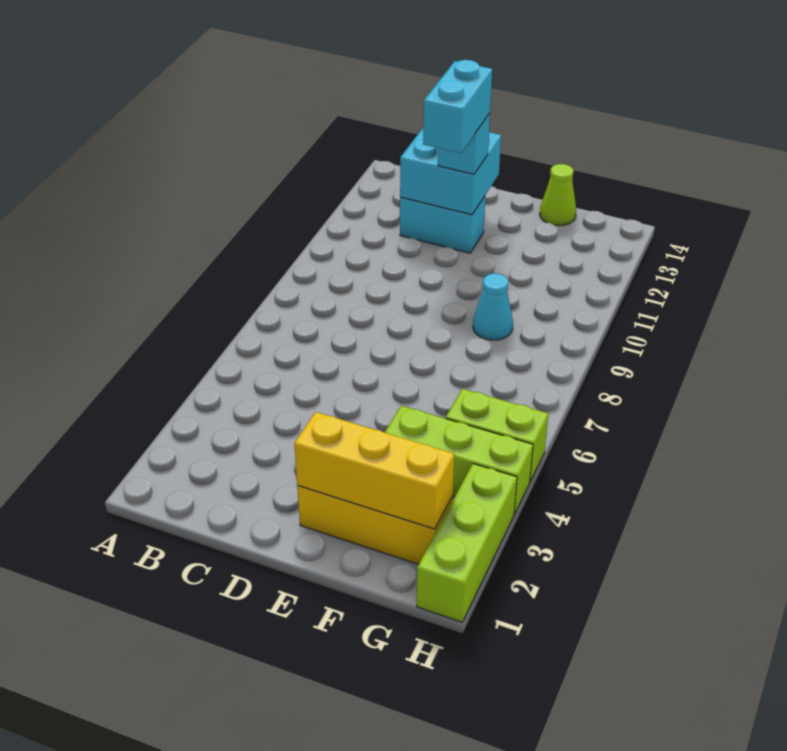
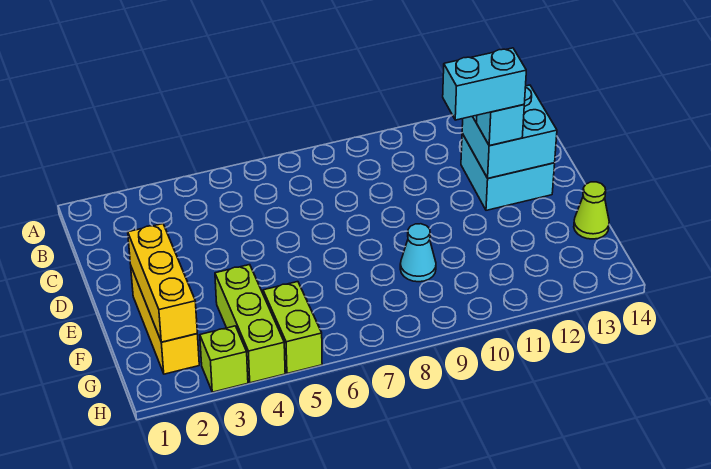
cyan 1x2 brick [400,196,485,253] -> cyan 2x2 brick [461,134,555,210]
lime 1x3 brick [417,464,517,622] -> lime 1x1 brick [200,326,248,392]

